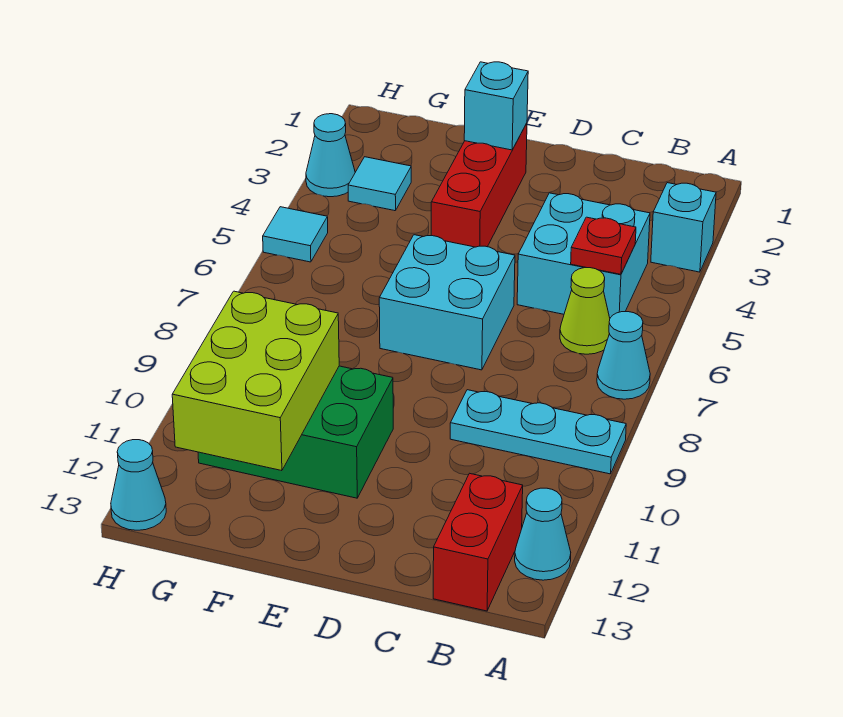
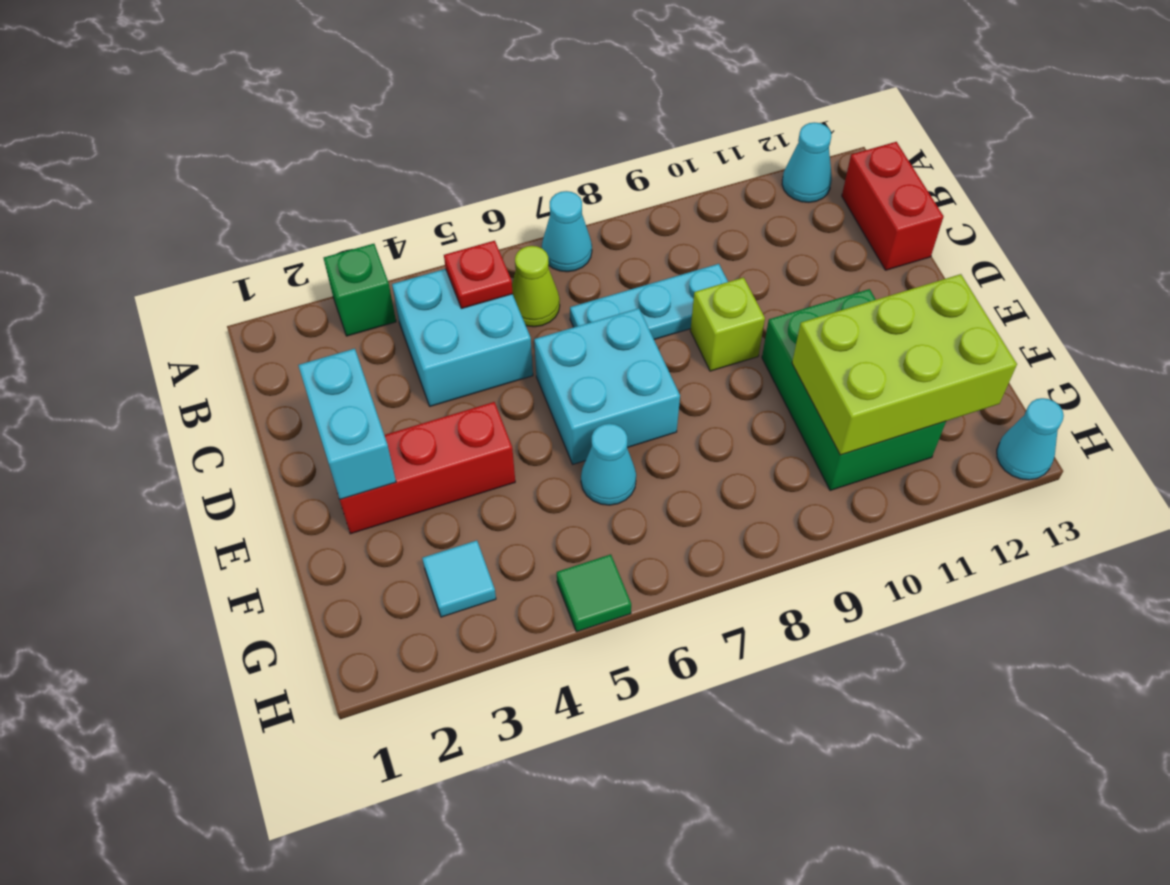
cyan 1x1 brick [651,183,716,272] -> green 1x1 brick [324,244,396,336]
cyan 1x3 plate [450,390,626,474] -> cyan 1x3 plate turned to [570,264,728,339]
red 1x2 brick [433,473,523,611] -> red 1x2 brick turned to [842,142,944,270]
none -> lime 1x1 brick [690,277,765,371]
cyan 1x1 brick [464,62,528,150] -> cyan 1x2 brick [298,349,396,499]
cyan 1x1 cone [306,114,355,197] -> cyan 1x1 cone moved to [581,424,636,505]
cyan 1x1 tile [263,207,328,262] -> green 1x1 tile [557,554,631,632]

